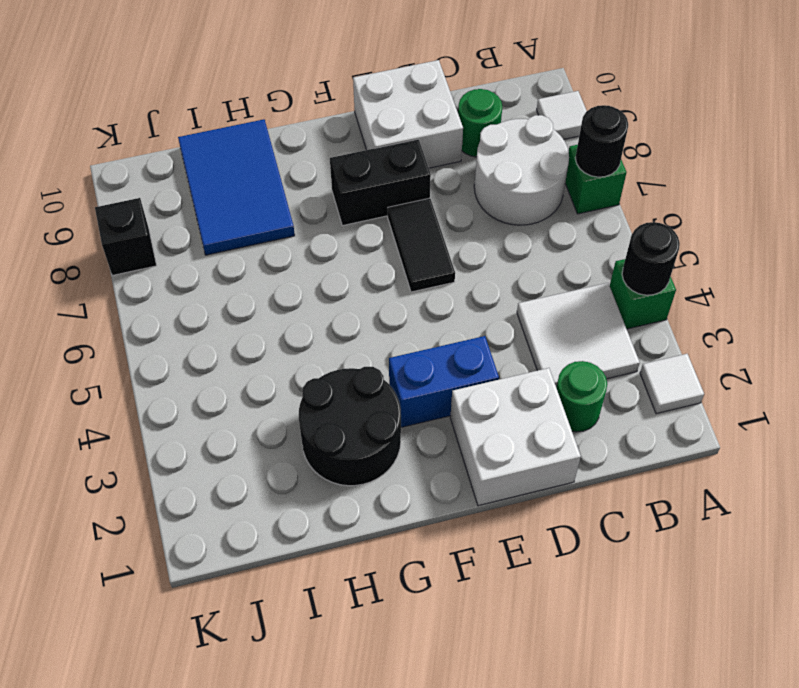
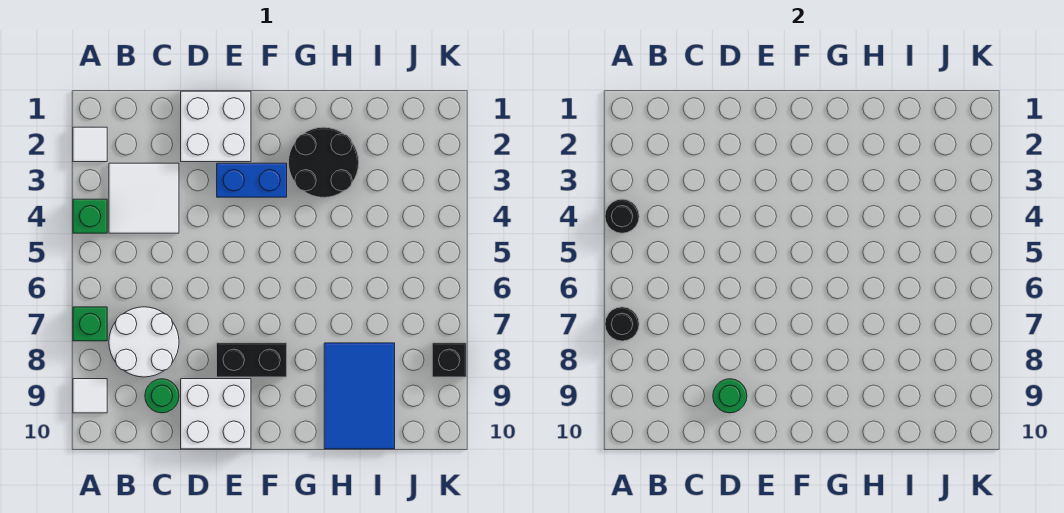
green 1x1 round brick [556,361,607,432] -> green 1x1 round brick moved to [713,379,747,413]
black 1x2 tile [388,198,455,292] -> none

